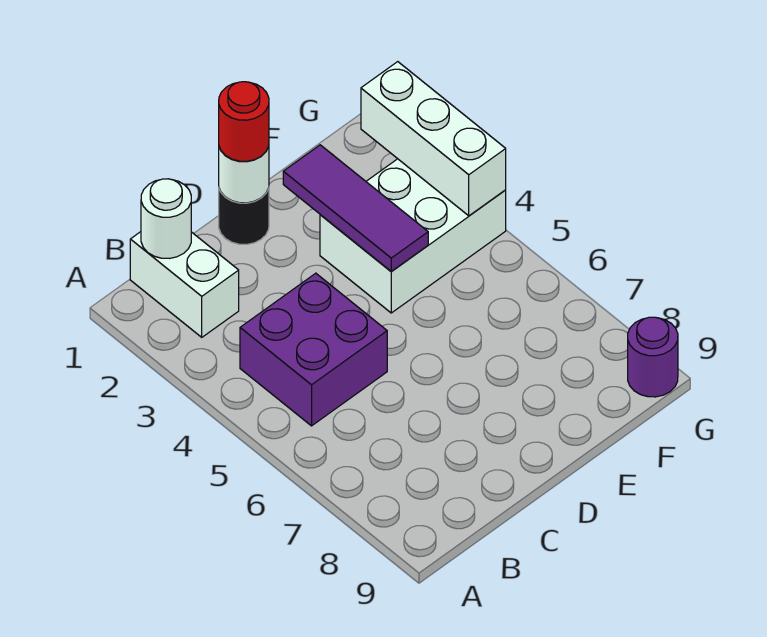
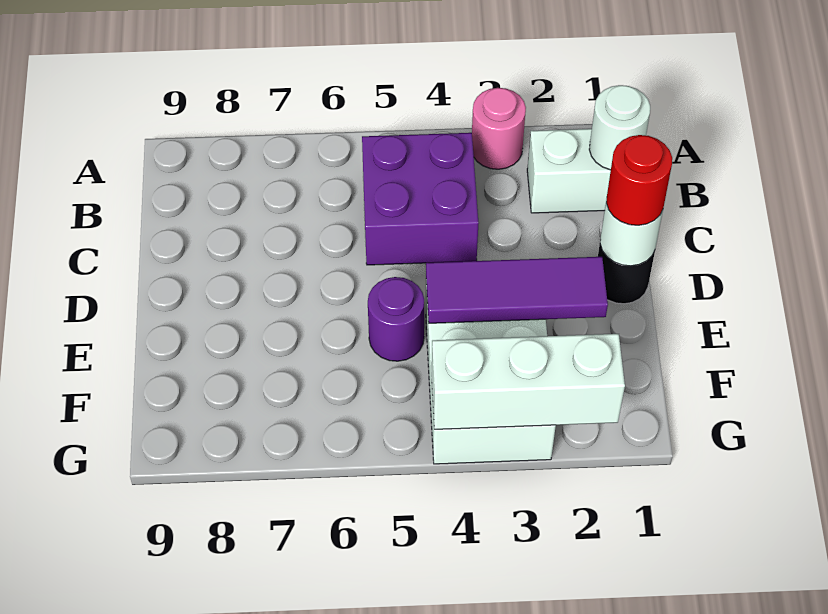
none -> pink 1x1 round brick [472,88,526,169]
purple 1x1 round brick [628,317,678,397] -> purple 1x1 round brick moved to [368,277,424,361]

